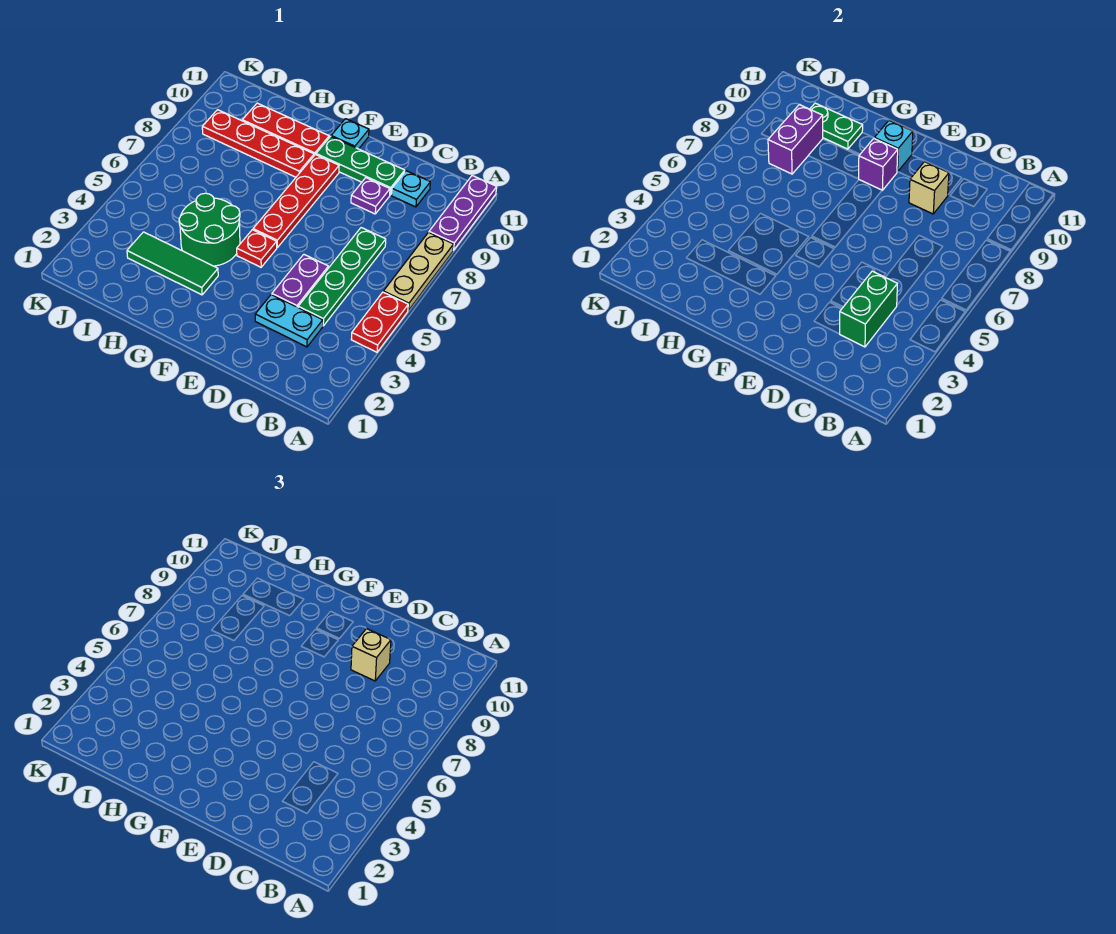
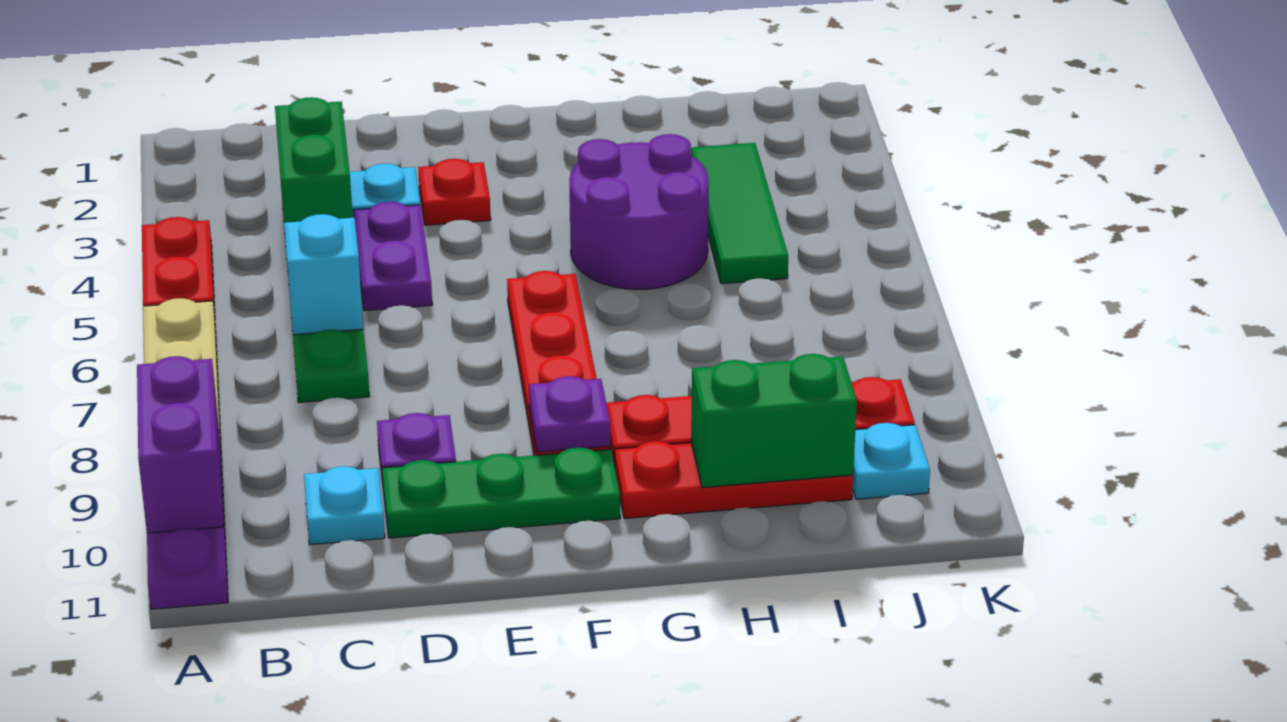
tan 1x1 brick [909,162,949,214] -> none
tan 1x1 brick [351,629,391,681] -> none
red 1x1 plate [237,230,277,267] -> red 1x1 plate moved to [418,159,491,225]
purple 1x1 brick [859,139,898,190] -> purple 1x1 plate [529,376,610,452]
cyan 1x1 brick [874,121,913,172] -> cyan 1x1 brick moved to [284,214,363,335]
cyan 1x1 plate [331,119,369,149] -> cyan 1x1 plate moved to [853,423,930,499]
green 1x3 tile [127,232,218,295] -> green 1x3 tile turned to [691,143,788,284]
green 2x2 round brick [179,193,240,266] -> purple 2x2 round brick [569,134,709,289]
green 1x2 plate [810,103,863,149] -> green 1x2 brick [691,354,857,488]
purple 1x2 brick [768,105,823,174] -> purple 1x2 brick moved to [137,356,224,533]

